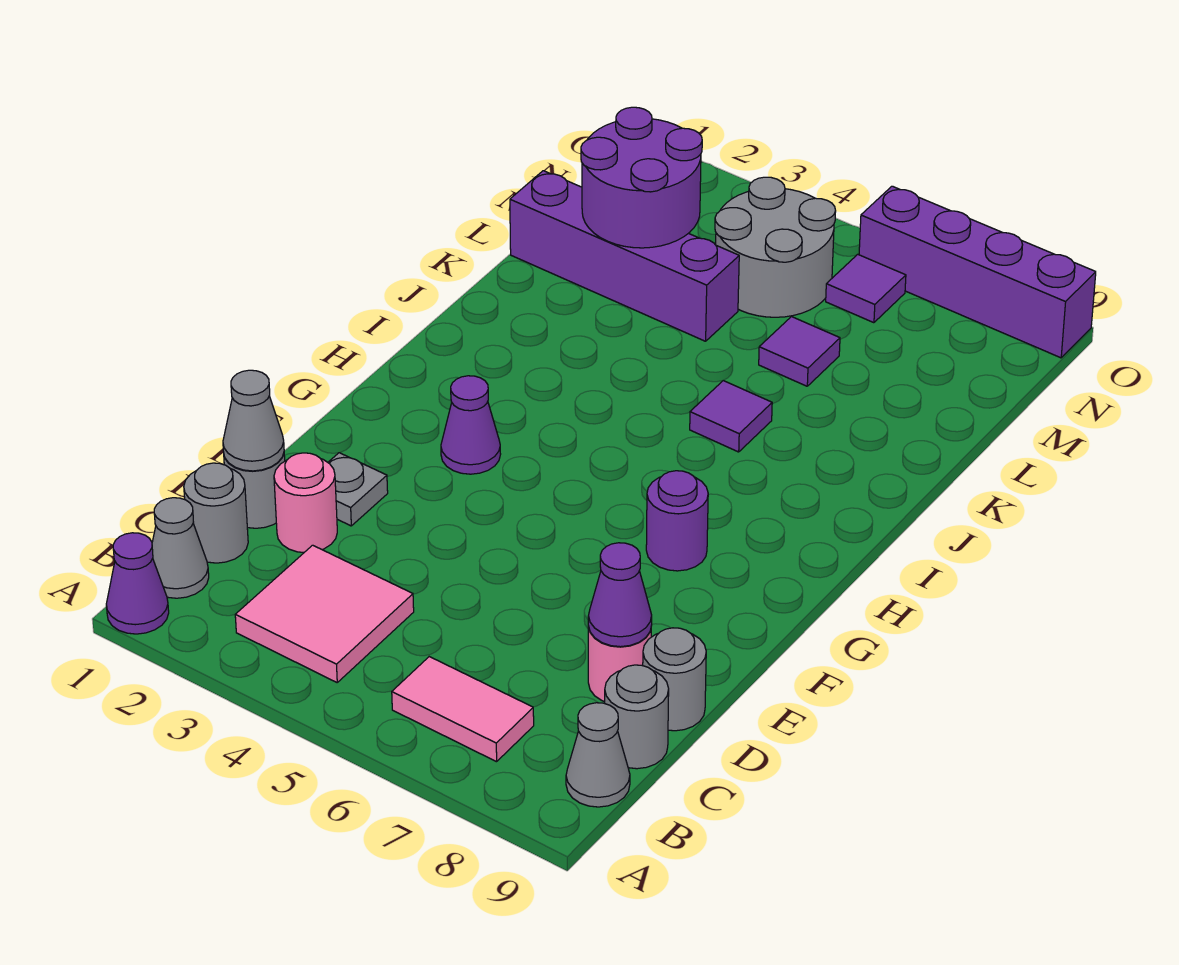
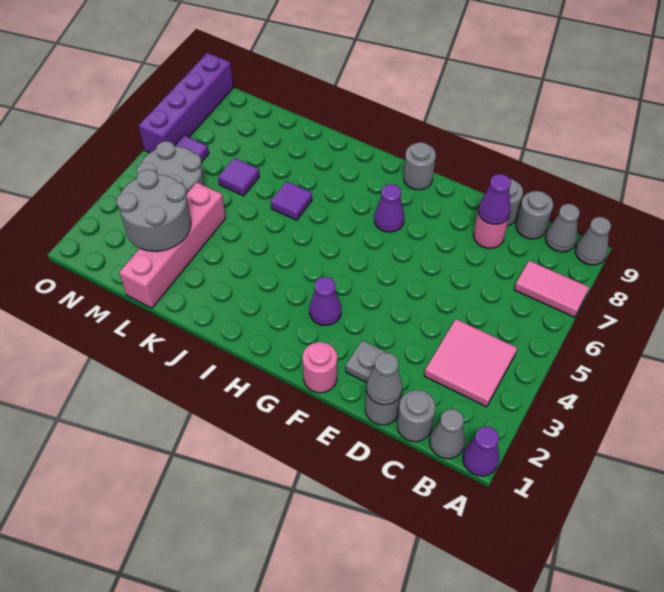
none -> grey 1x1 cone [575,217,611,265]
pink 1x2 tile [392,657,534,762] -> pink 1x2 tile turned to [514,261,589,317]
pink 1x1 round brick [274,453,337,553] -> pink 1x1 round brick moved to [303,342,337,393]
purple 1x1 round brick [646,471,708,571] -> purple 1x1 cone [374,184,404,232]
none -> grey 1x1 round brick [404,142,436,190]
purple 1x4 brick [510,171,739,341] -> pink 1x4 brick [119,182,226,308]
purple 2x2 round brick [581,107,702,248] -> grey 2x2 round brick [116,169,191,251]

